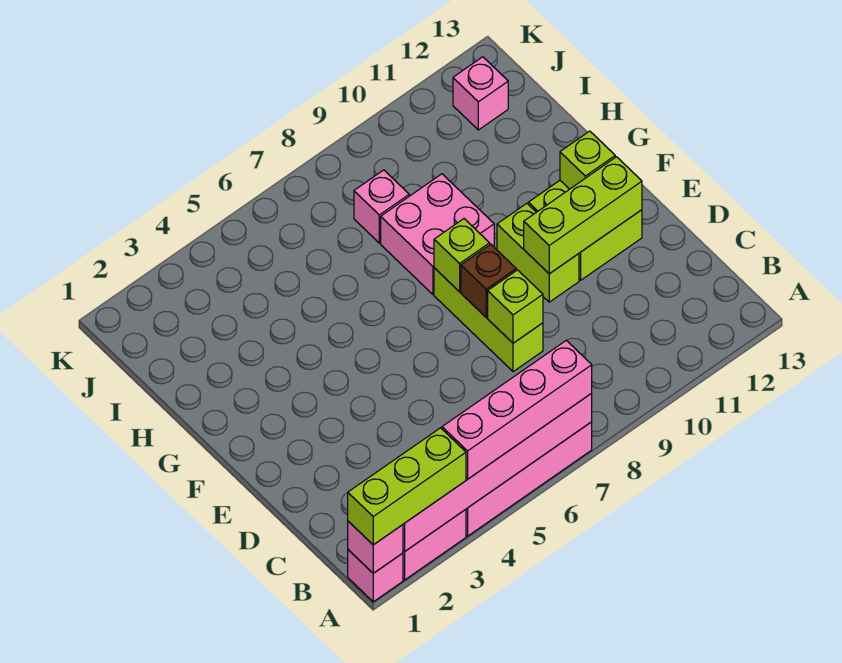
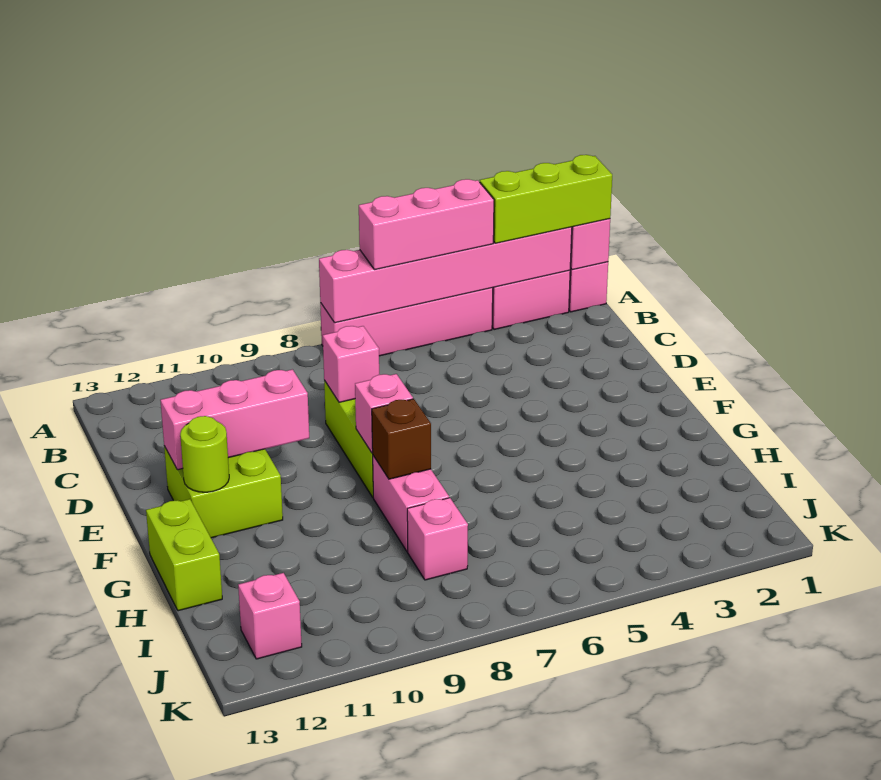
pink 1x4 brick [442,340,592,479] -> pink 1x3 brick [359,179,494,270]
lime 1x1 brick [488,270,543,343] -> pink 1x1 brick [323,326,379,402]
brown 1x1 brick [461,244,516,317] -> brown 1x1 brick moved to [372,399,431,479]
lime 1x2 brick [497,204,579,302] -> lime 1x2 brick moved to [146,499,222,611]
lime 1x3 brick [524,157,642,274] -> pink 1x3 brick [160,369,309,470]
lime 1x1 brick [434,219,490,292] -> pink 1x1 brick [355,374,413,453]
lime 1x1 brick [560,131,615,189] -> lime 1x1 round brick [180,416,229,492]
pink 2x2 brick [381,174,494,294] -> pink 1x2 brick [373,456,449,552]

